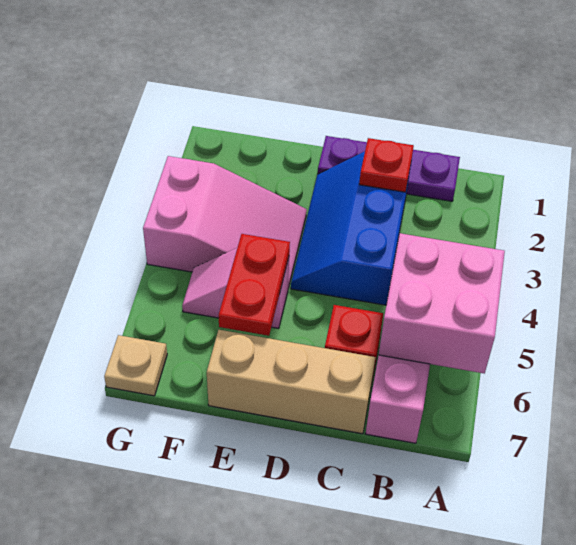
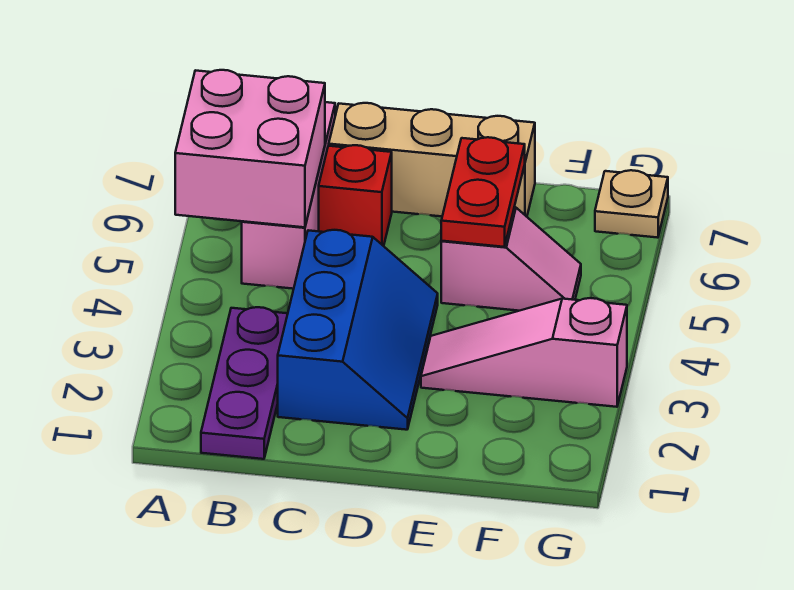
purple 1x3 plate [318,136,460,201] -> purple 1x3 plate turned to [201,307,288,459]
red 1x1 plate [359,138,414,192] -> none
pink 2x3 slope [143,156,307,288] -> pink 1x3 slope [421,298,627,407]

